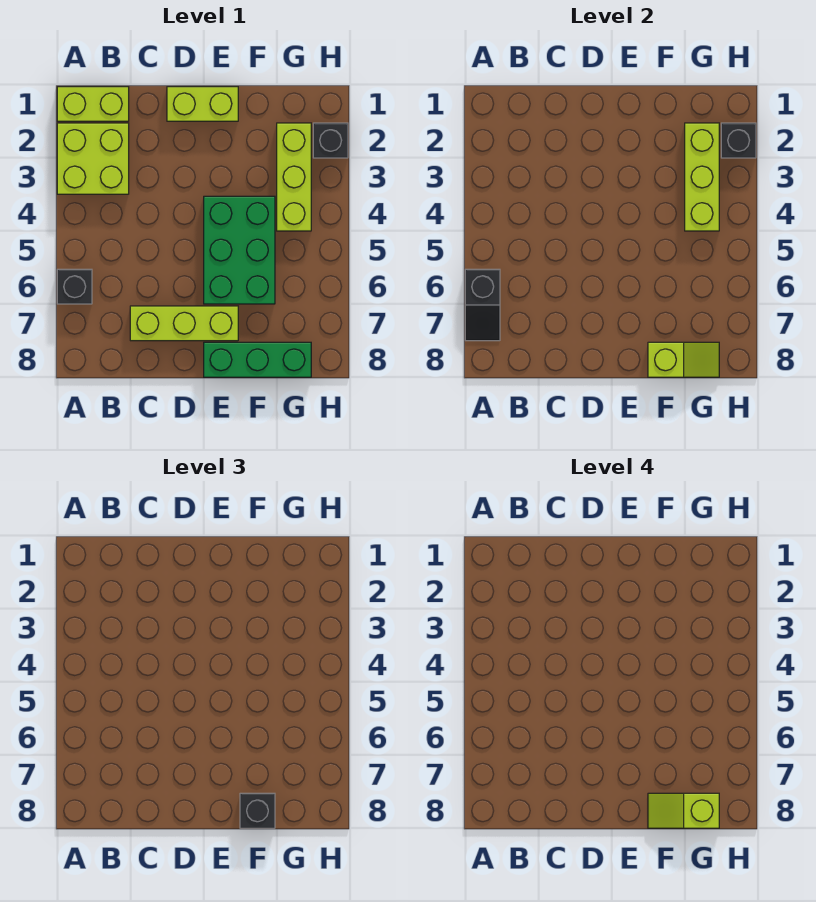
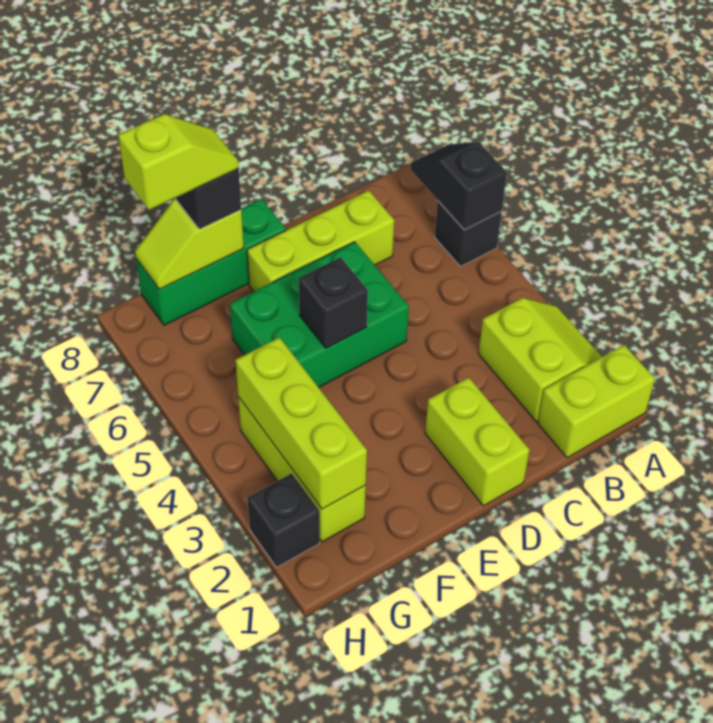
lime 2x2 brick [57,123,129,194] -> lime 2x2 slope [479,298,602,421]
lime 1x2 brick [167,87,238,121] -> lime 1x2 brick turned to [425,378,530,506]
green 2x3 brick [204,196,275,304] -> green 2x3 brick turned to [230,242,409,387]
black 1x1 brick [721,123,756,158] -> black 1x1 brick moved to [299,257,368,348]

